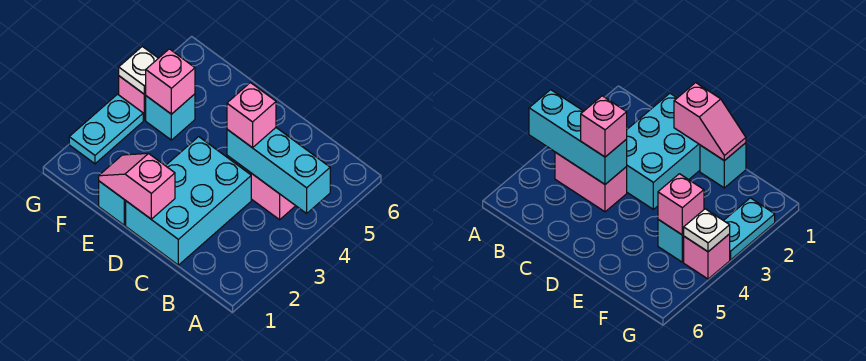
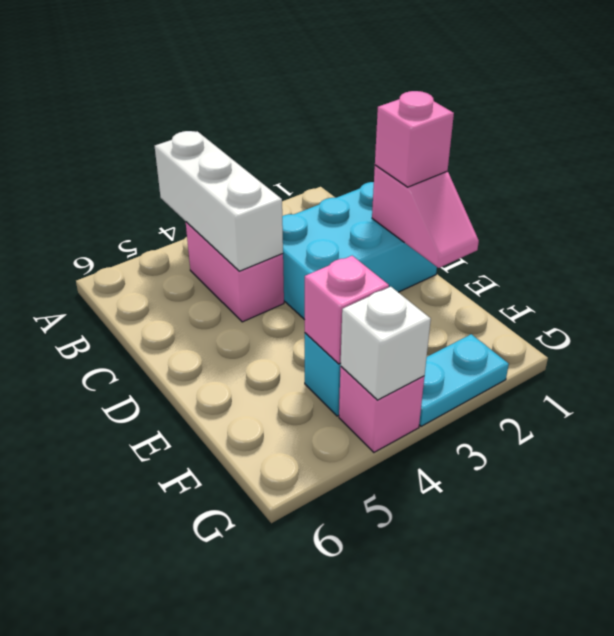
cyan 1x3 brick [227,128,330,213] -> white 1x3 brick [155,131,283,271]
pink 1x1 brick [227,83,276,148] -> pink 1x1 brick moved to [375,91,454,187]
cyan 1x1 brick [99,181,126,225] -> none
white 1x1 plate [119,46,158,94] -> white 1x1 brick [341,287,431,400]

